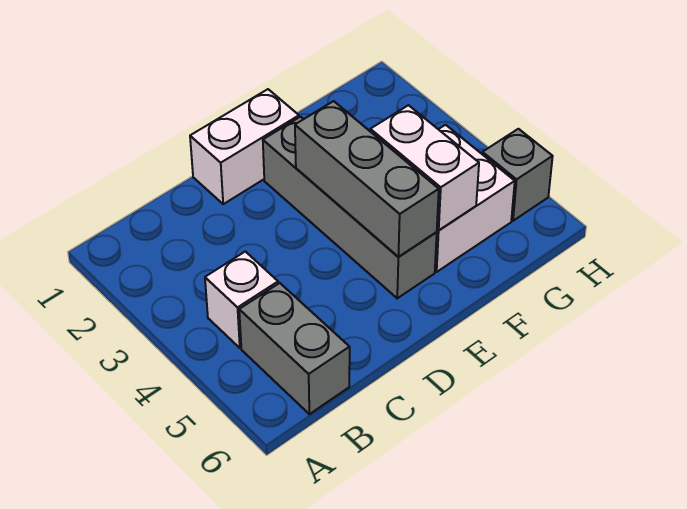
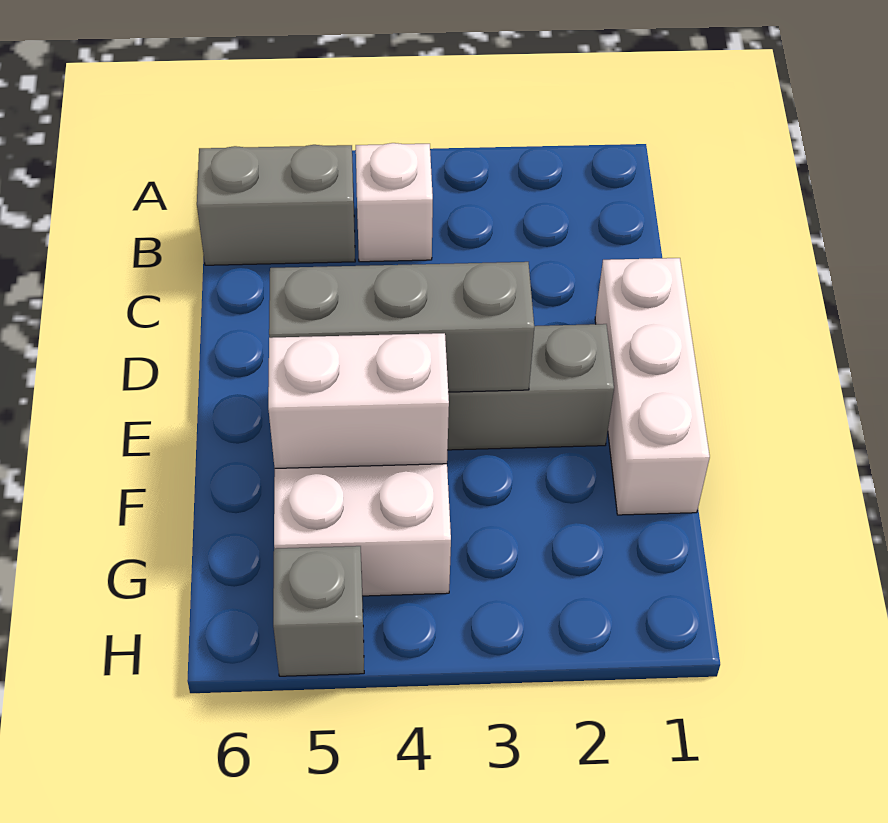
white 1x2 brick [190,89,299,204] -> white 1x3 brick [595,258,710,515]

